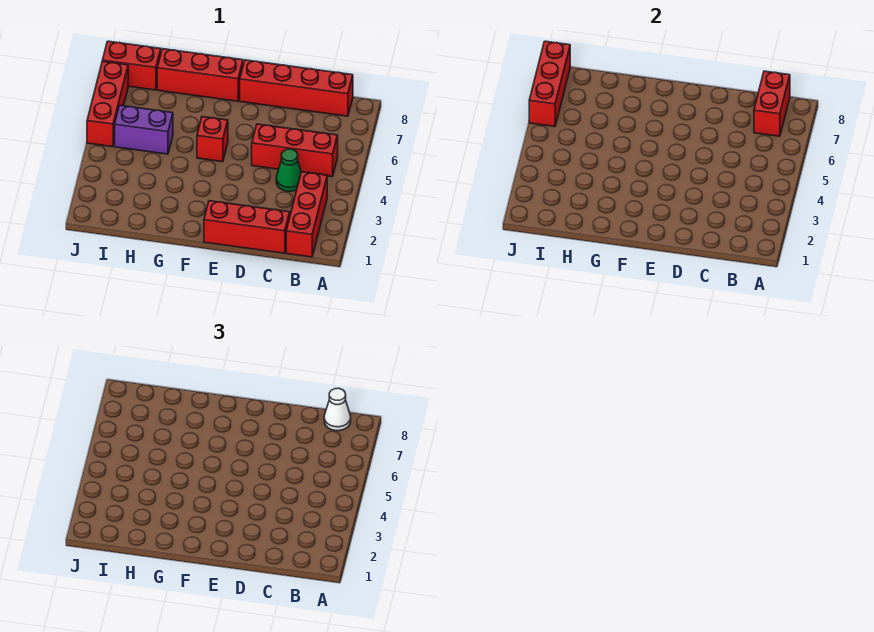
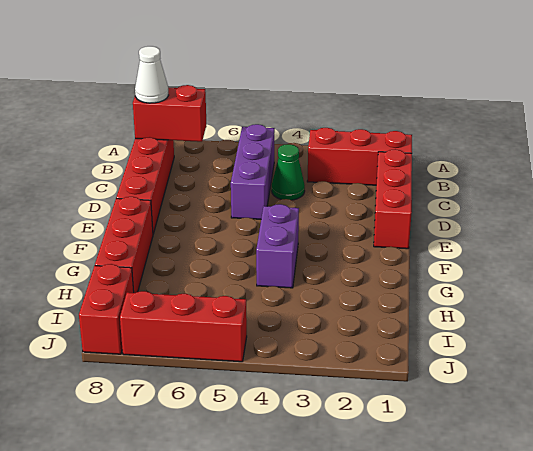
red 1x3 brick [252,124,338,177] -> purple 1x3 brick [231,124,275,219]
red 1x1 brick [197,117,228,162] -> none
purple 1x2 brick [115,105,173,154] -> purple 1x2 brick moved to [256,204,299,288]
red 1x3 brick [529,41,570,127] -> none

